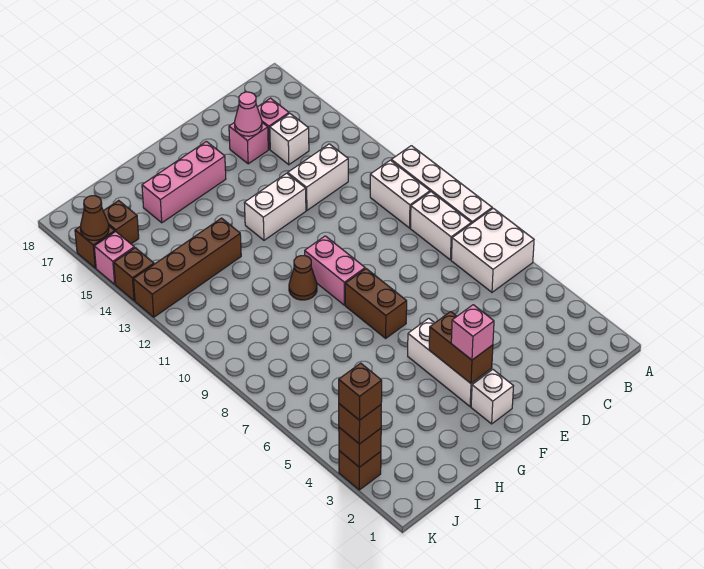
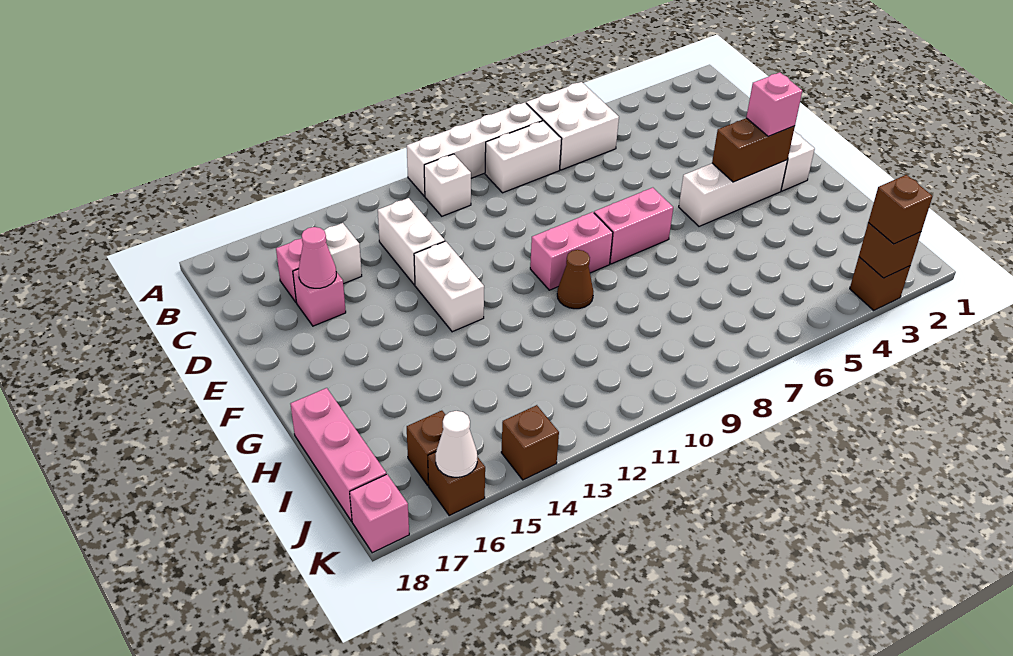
white 1x2 brick [370,160,430,228] -> white 1x1 brick [424,154,471,216]
brown 1x2 brick [345,269,407,338] -> pink 1x2 brick [594,188,673,264]
pink 1x3 brick [142,141,226,223] -> pink 1x3 brick moved to [290,388,386,521]
brown 1x4 brick [133,218,241,317] -> none
brown 1x1 brick [339,363,382,420] -> none
pink 1x1 brick [94,232,134,284] -> pink 1x1 brick moved to [350,474,409,553]
brown 1x1 cone [80,196,109,240] -> white 1x1 cone [436,411,477,477]

